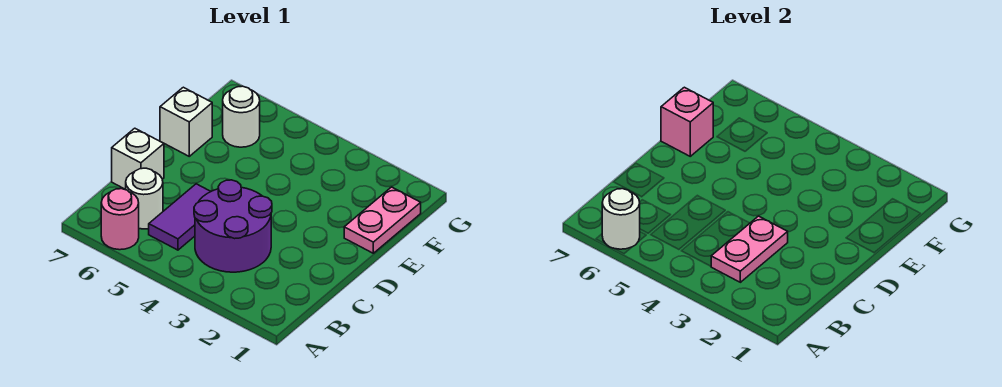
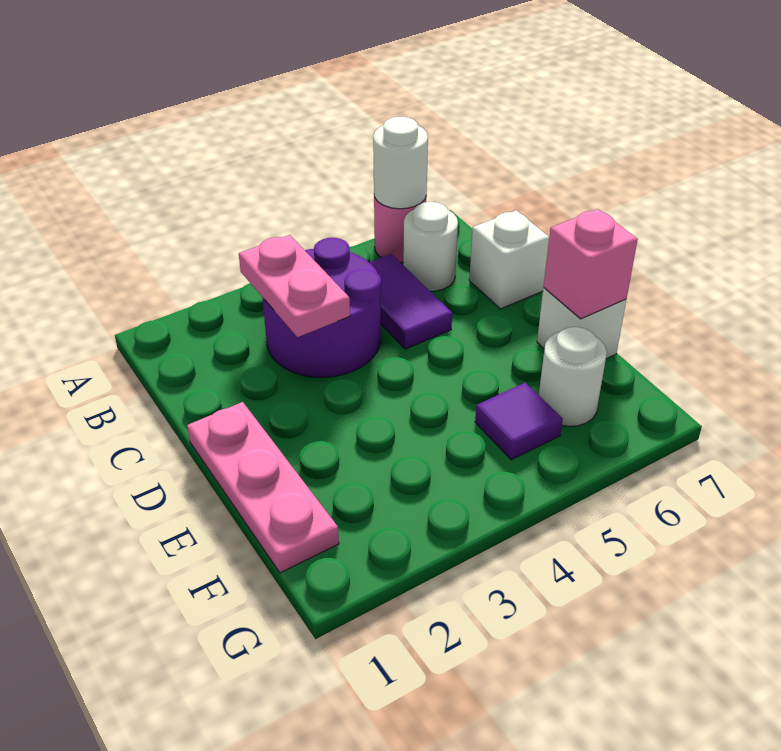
pink 1x2 plate [344,187,421,253] -> pink 1x3 plate [187,402,339,573]
none -> purple 1x1 tile [475,383,563,460]

